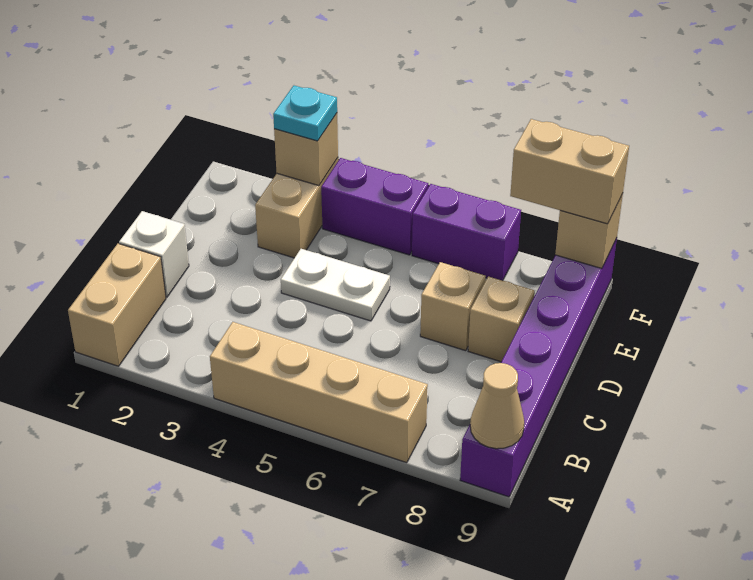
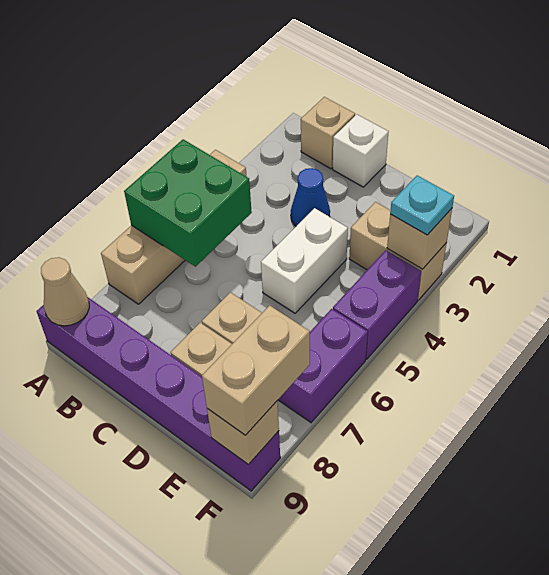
tan 1x2 brick [68,244,166,366] -> tan 1x1 brick [301,97,355,169]
none -> green 2x2 brick [124,139,252,267]
none -> blue 1x1 cone [291,168,330,226]
white 1x2 plate [281,249,390,321] -> white 1x2 brick [261,208,348,313]

